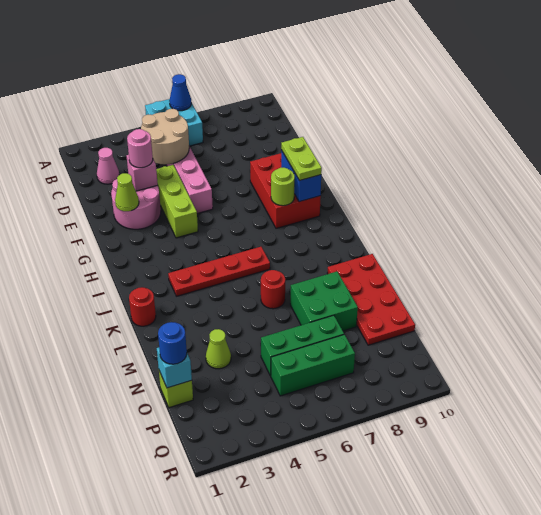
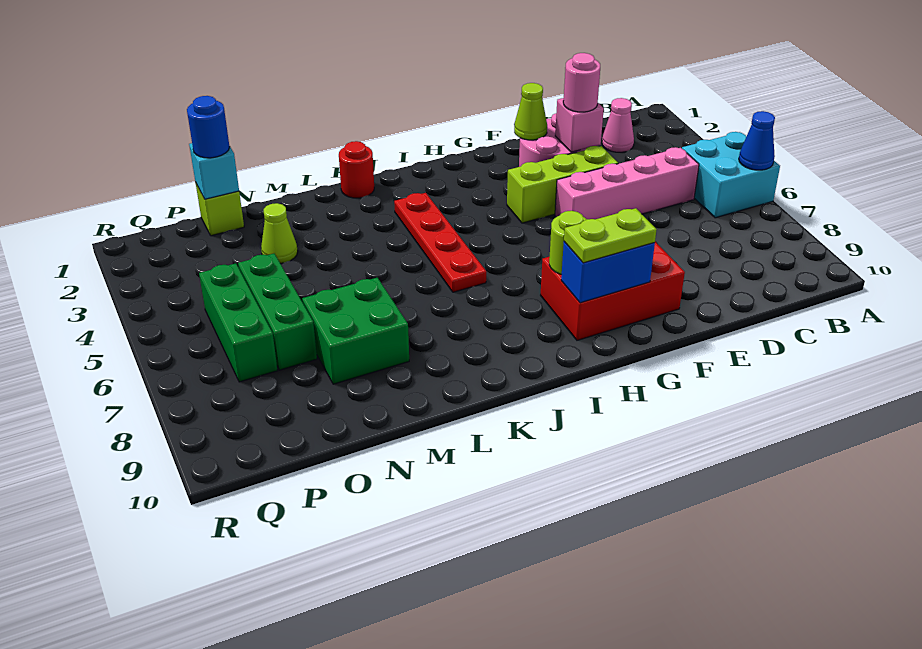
tan 2x2 round brick [141,109,189,165] -> none
red 1x1 round brick [261,270,285,309] -> none
red 2x4 plate [328,254,415,345] -> none

